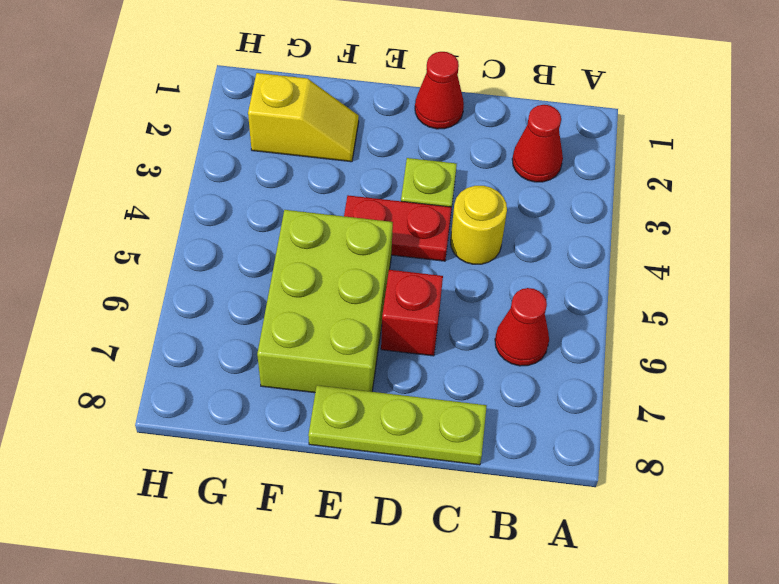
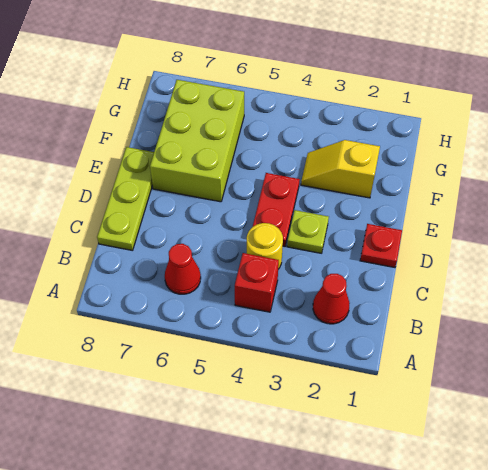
red 1x1 cone [415,52,464,129] -> red 1x1 plate [360,224,402,268]
red 1x1 brick [381,270,443,356] -> red 1x1 brick moved to [235,253,279,312]
lime 2x3 brick [257,210,393,393] -> lime 2x3 brick turned to [150,80,244,202]
yellow 1x2 slope [248,73,359,162] -> yellow 1x2 slope turned to [301,140,380,198]

